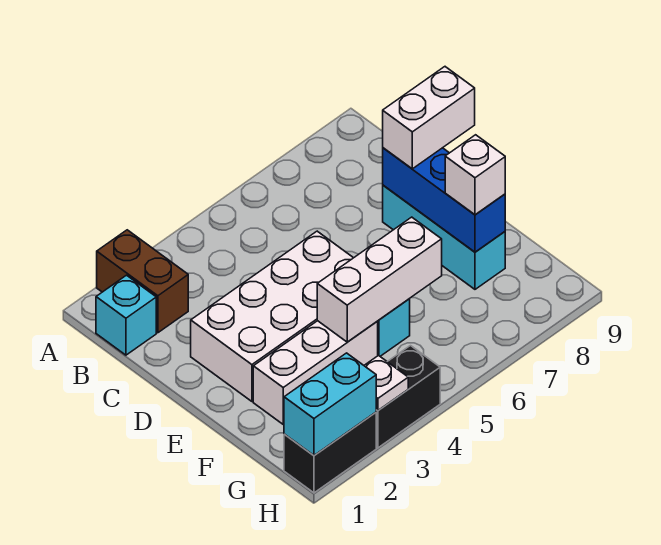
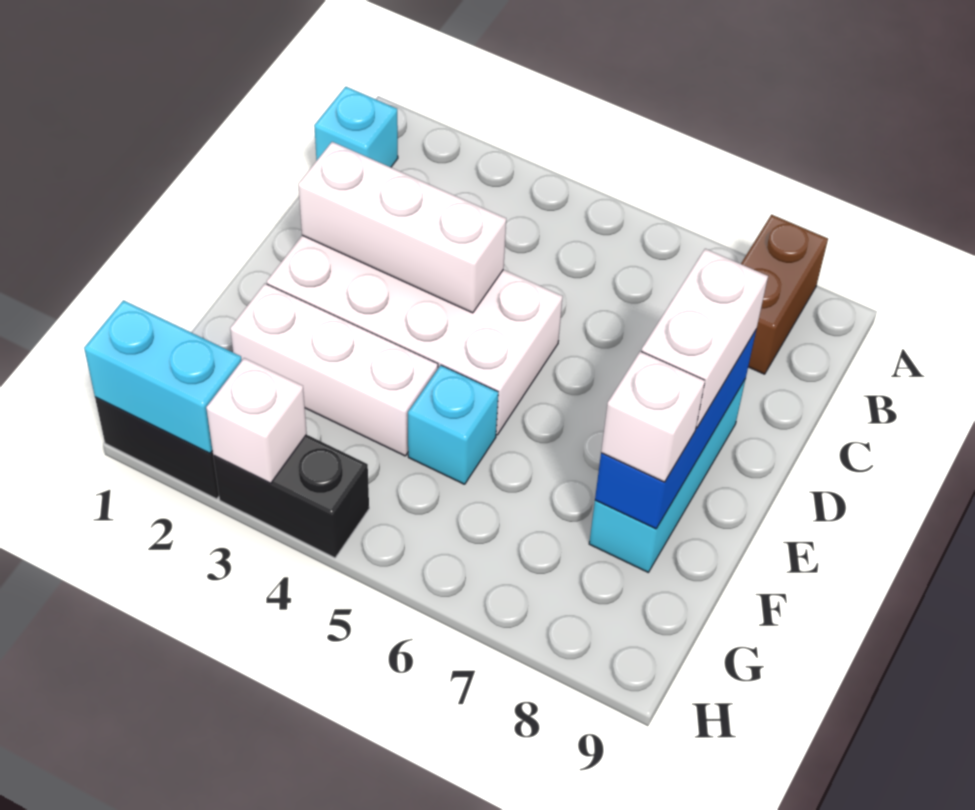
brown 1x2 brick [97,230,188,333] -> brown 1x2 brick moved to [741,215,828,374]
white 1x2 brick [383,67,475,169] -> white 1x2 brick turned to [641,249,768,428]
white 1x3 brick [317,217,442,342] -> white 1x3 brick moved to [298,142,506,313]
white 1x1 plate [364,356,408,410] -> white 1x1 brick [206,358,307,483]

